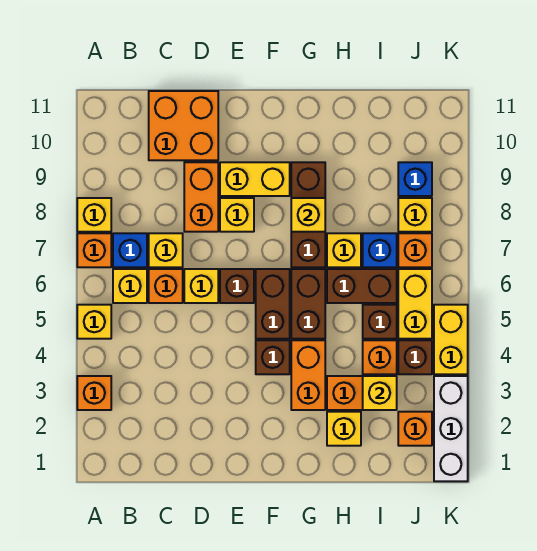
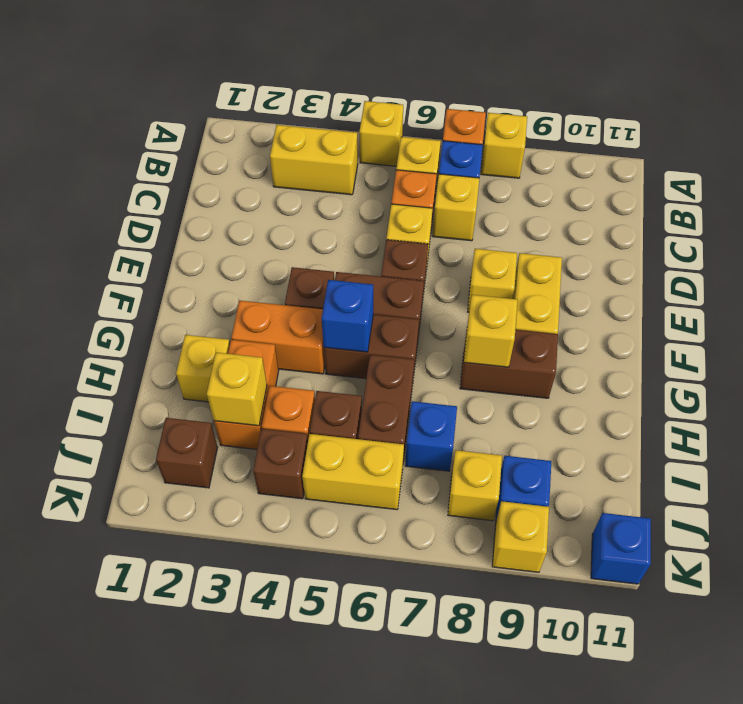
orange 1x1 brick [77,376,111,410] -> none
orange 2x2 brick [149,91,218,160] -> none
orange 1x2 brick [184,162,218,232] -> none
none -> blue 1x1 brick [322,280,373,352]
brown 1x3 brick [291,162,325,267] -> brown 1x2 brick [460,330,558,398]
yellow 1x1 brick [327,233,361,267] -> yellow 1x1 brick moved to [492,501,549,572]
orange 1x1 brick [398,412,432,446] -> brown 1x1 brick [156,418,218,488]
orange 1x1 brick [398,233,432,267] -> none
white 1x3 brick [434,376,468,481] -> none
yellow 1x2 brick [434,305,468,374] -> yellow 1x2 brick moved to [270,125,358,195]
none -> blue 1x1 brick [591,513,651,584]

